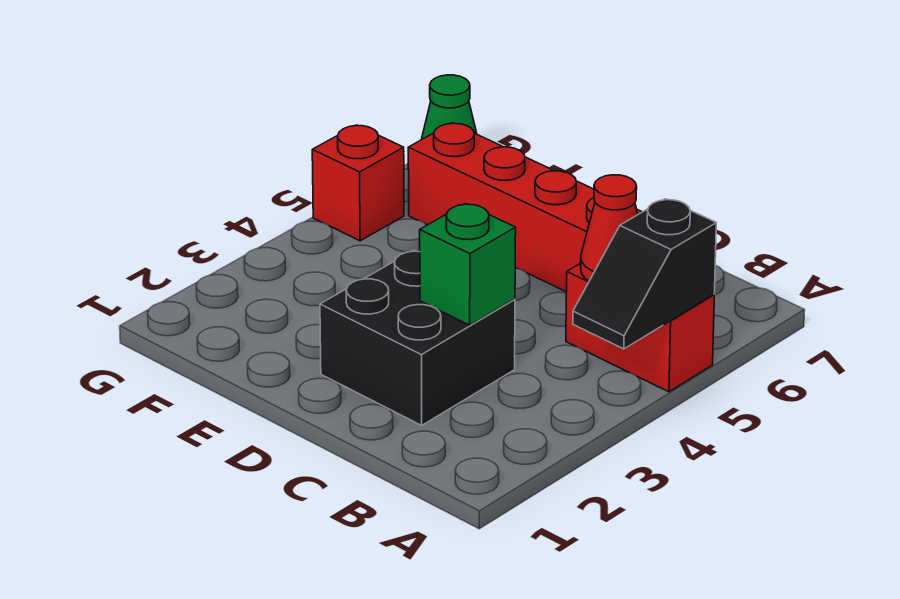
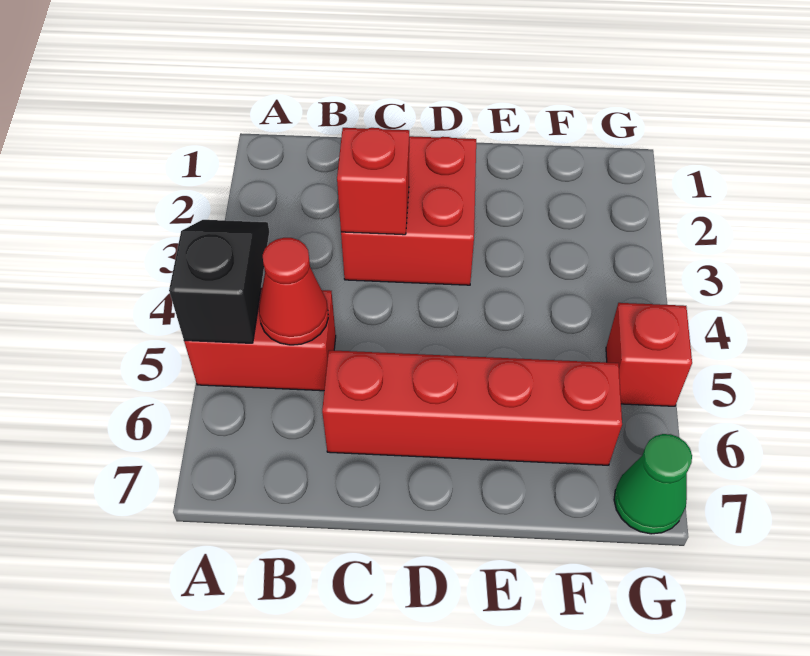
black 2x2 brick [320,250,515,425] -> red 2x2 brick [341,136,476,285]
green 1x1 brick [420,203,516,325] -> red 1x1 brick [337,128,409,235]

